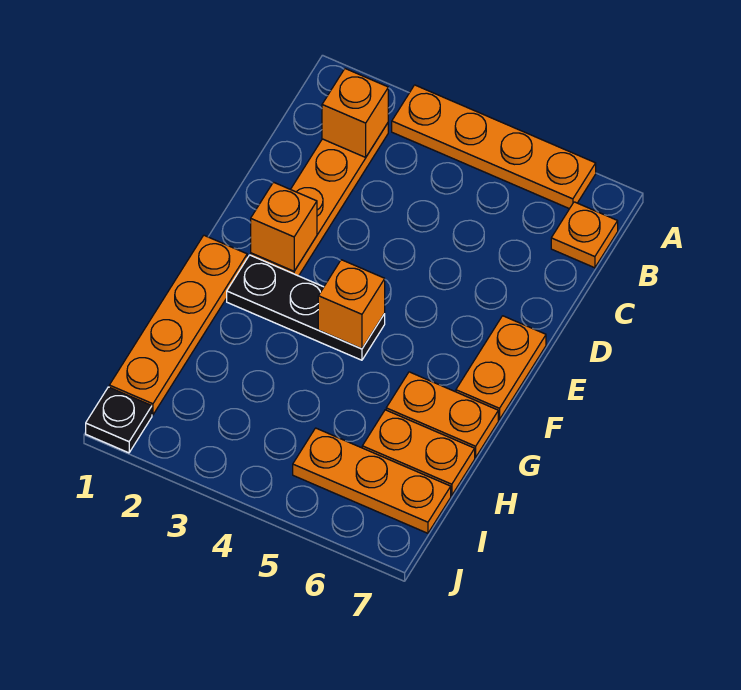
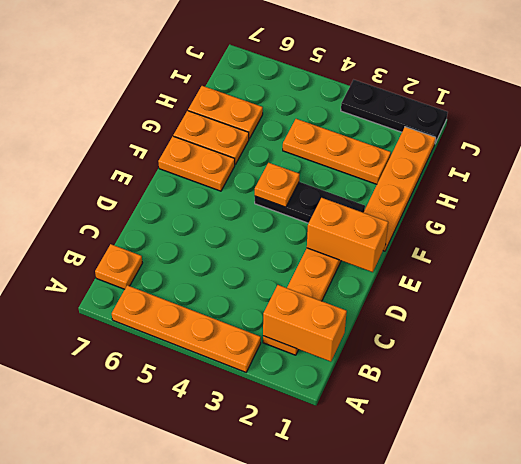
orange 1x1 brick [322,69,388,157] -> orange 1x2 brick [263,285,347,362]
orange 1x1 brick [251,182,317,271] -> orange 1x2 brick [307,198,388,272]
orange 1x2 plate [456,316,546,420] -> orange 1x2 plate turned to [158,136,235,191]
orange 1x1 brick [318,260,385,349] -> orange 1x1 plate [255,163,299,207]
orange 1x3 plate [293,428,451,533] -> orange 1x3 plate moved to [283,119,391,184]
black 1x1 plate [86,387,152,453] -> black 1x3 plate [341,80,448,143]

